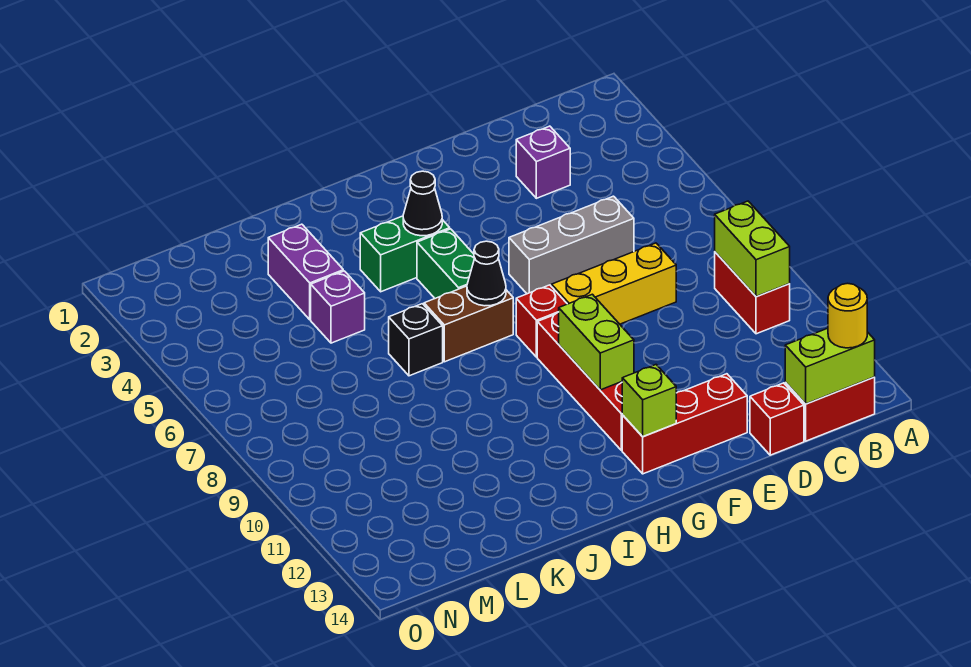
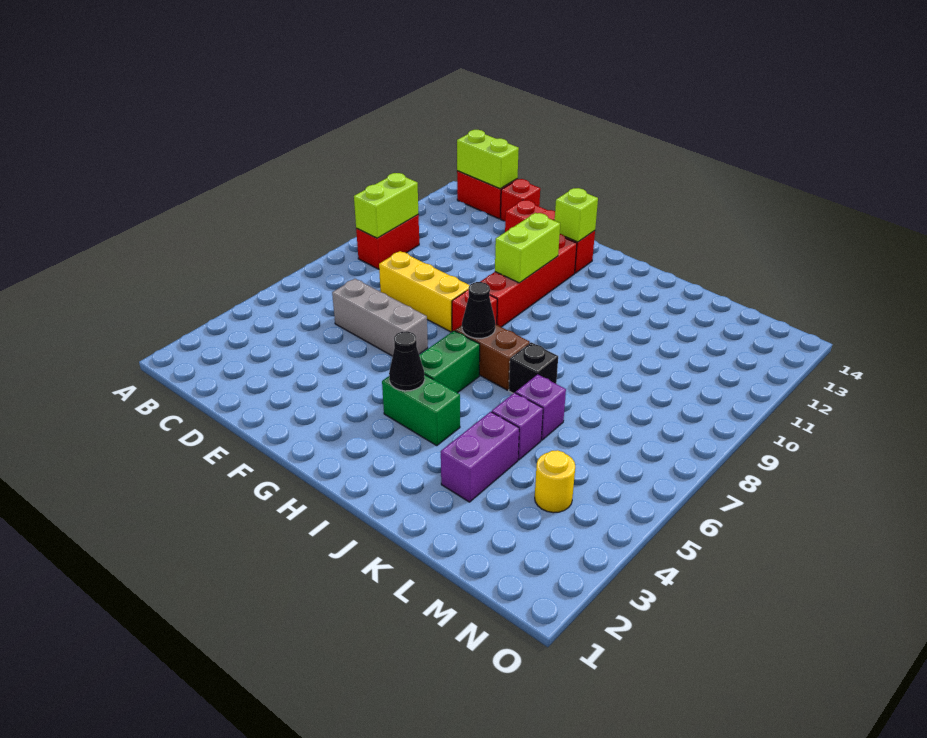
yellow 1x1 round brick [828,283,867,348] -> yellow 1x1 round brick moved to [535,450,575,513]
purple 1x1 brick [516,126,570,198] -> purple 1x1 brick moved to [516,374,566,440]

